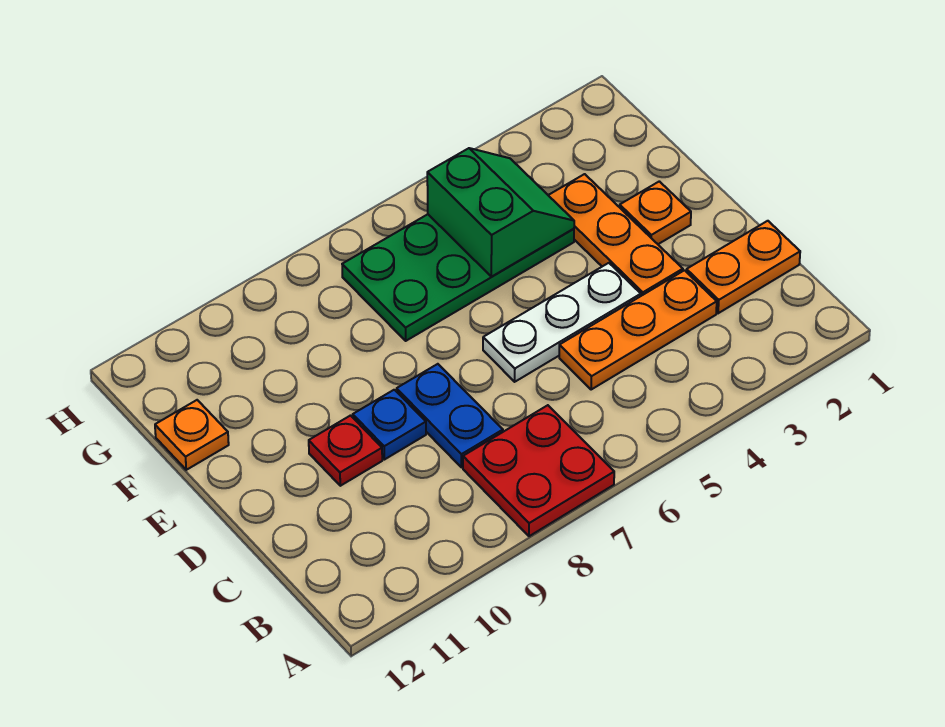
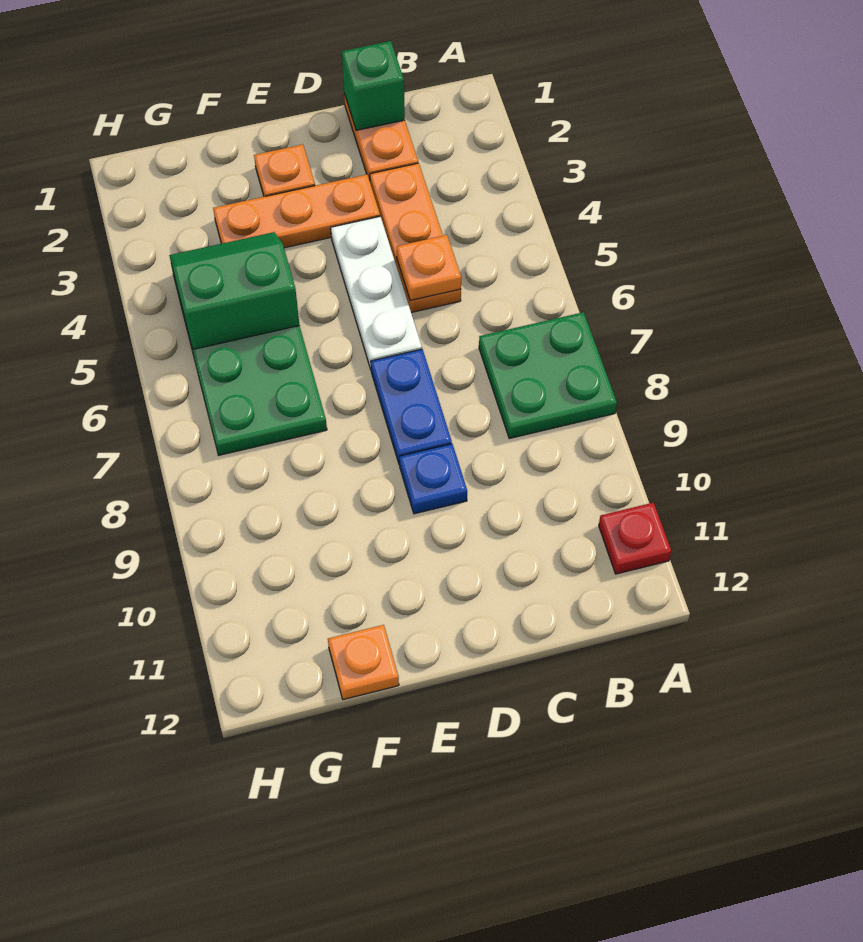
red 2x2 plate [463,405,614,536] -> green 2x2 plate [479,312,617,439]
none -> green 1x1 brick [342,41,405,130]
none -> orange 1x1 plate [396,235,461,300]
blue 1x2 plate [397,364,503,467] -> blue 1x2 plate turned to [371,349,452,465]
red 1x1 plate [309,416,382,486] -> red 1x1 plate moved to [599,503,671,574]

